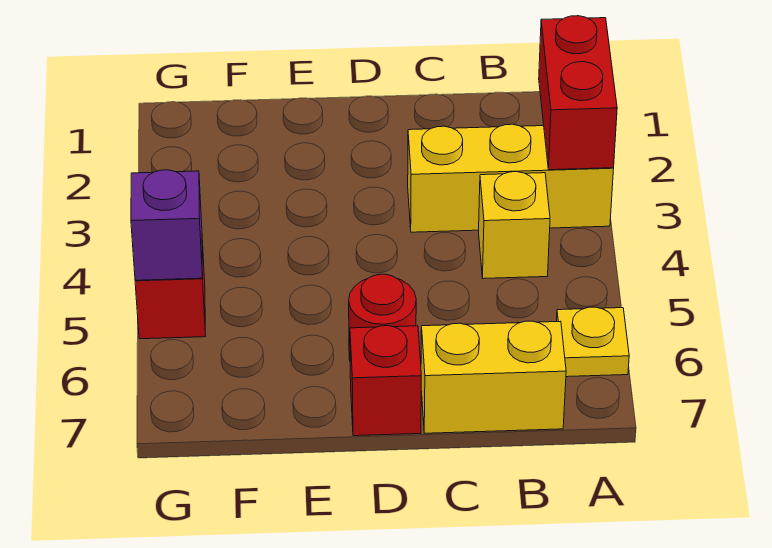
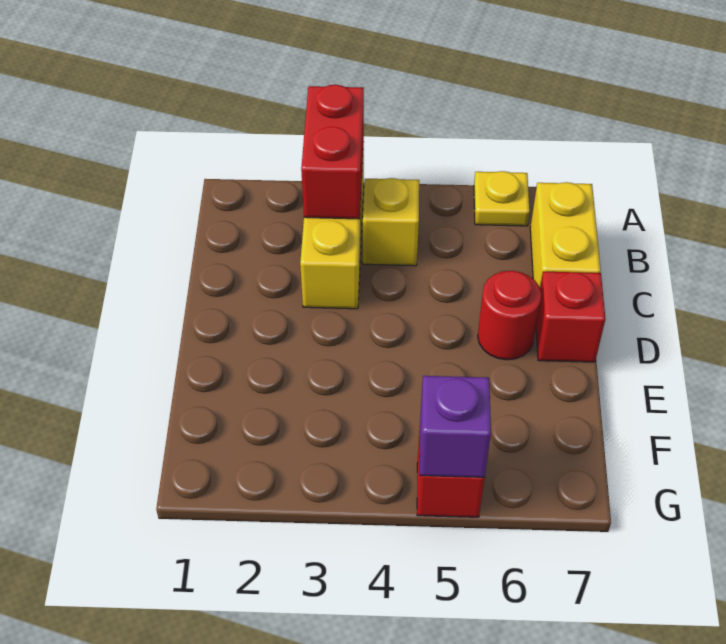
red 1x2 brick [539,16,617,170] -> red 1x2 brick turned to [301,85,364,219]

